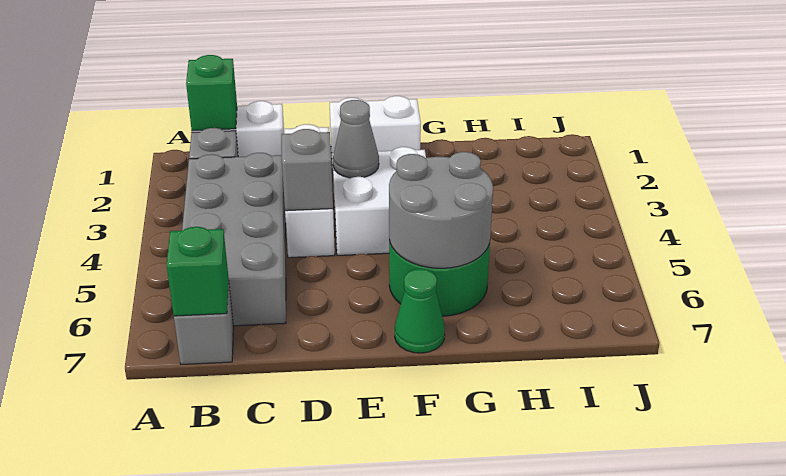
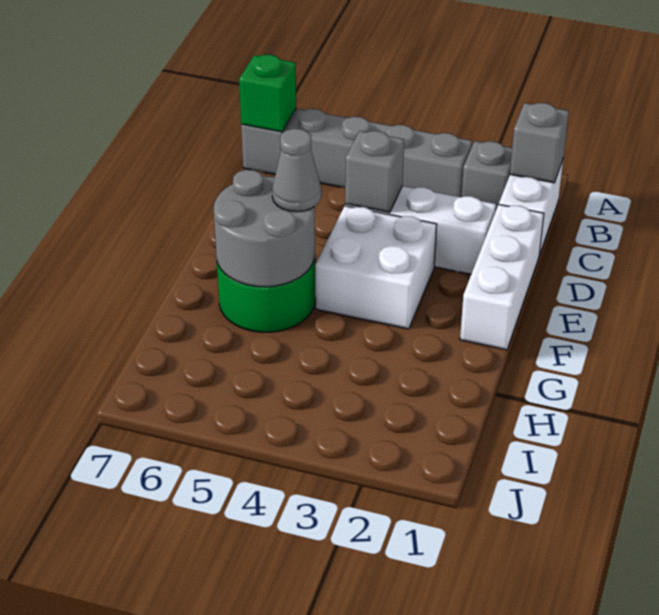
green 1x1 brick [186,55,237,131] -> grey 1x1 brick [510,103,569,183]
grey 2x4 brick [182,153,286,326] -> grey 1x4 brick [286,109,472,197]
white 1x2 brick [330,96,421,170] -> white 1x3 brick [460,205,544,350]
grey 1x1 cone [333,100,379,178] -> grey 1x1 cone moved to [272,129,321,212]
green 1x1 cone [395,269,445,353] -> none

